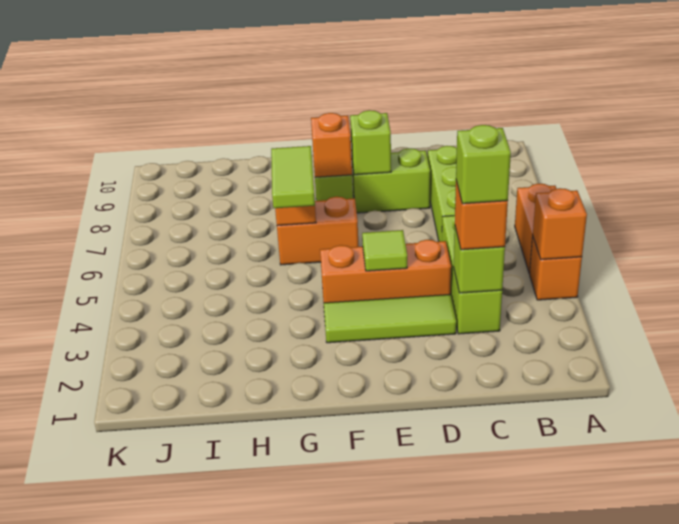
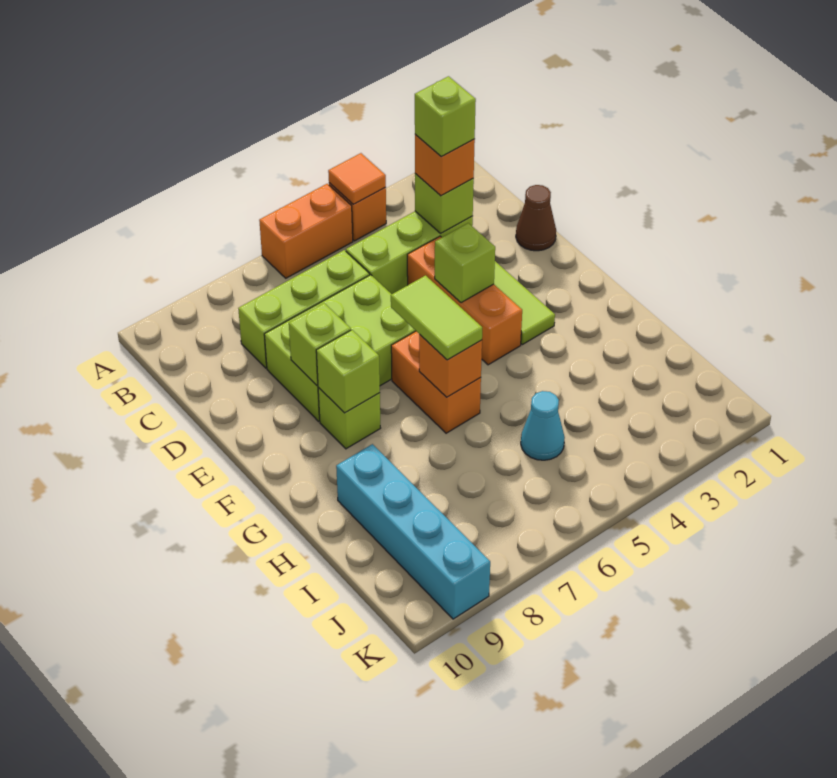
orange 1x1 brick [533,188,587,260] -> orange 1x1 tile [328,153,386,204]
none -> brown 1x1 cone [516,185,556,251]
lime 1x2 brick [352,148,430,213] -> lime 2x3 brick [264,275,416,421]
lime 1x1 tile [362,230,407,271] -> lime 1x1 brick [435,223,495,303]
orange 1x1 brick [311,113,352,177] -> lime 1x1 brick [316,330,380,413]
lime 1x2 tile [271,146,315,208] -> lime 1x2 tile turned to [391,275,482,360]
none -> cyan 1x4 brick [336,444,490,619]
none -> cyan 1x1 cone [521,391,565,460]

